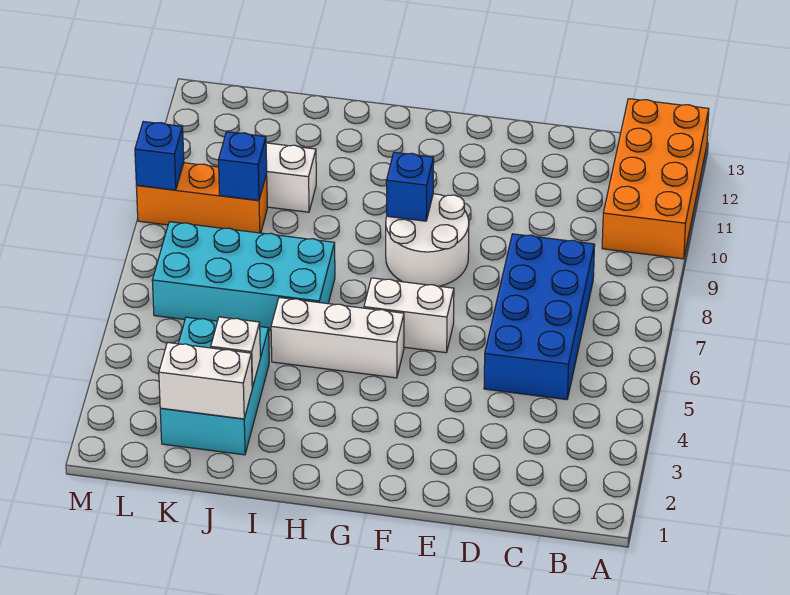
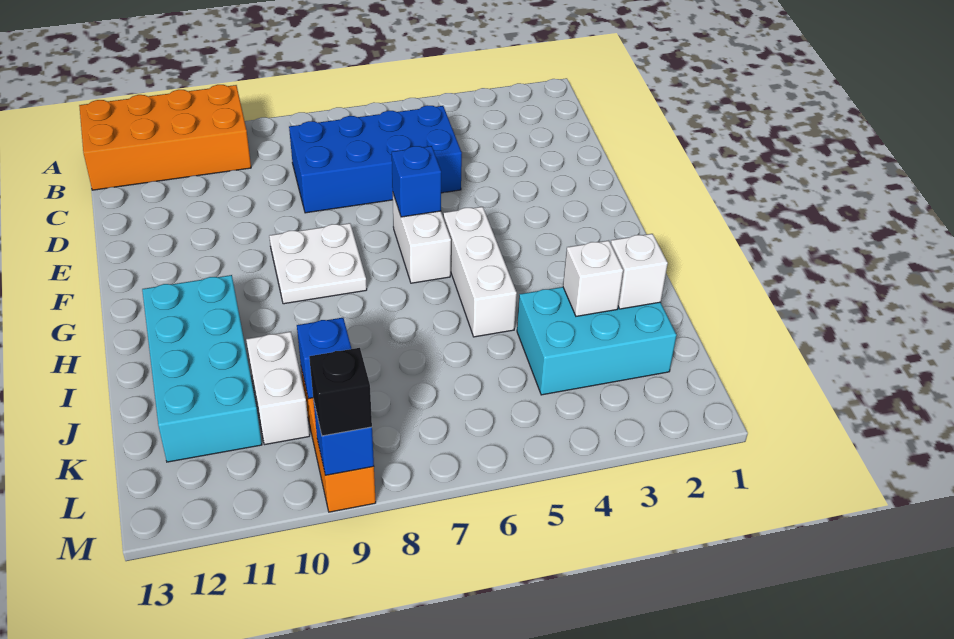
white 2x2 round brick [386,194,469,286] -> white 2x2 plate [269,223,367,304]
blue 1x1 brick [386,152,434,221] -> blue 1x1 brick moved to [392,146,441,217]
cyan 2x4 brick [152,222,335,330] -> cyan 2x4 brick moved to [142,275,262,462]
white 1x2 brick [159,342,253,419] -> white 1x1 brick [611,234,668,309]
none -> black 1x1 brick [309,348,372,436]

